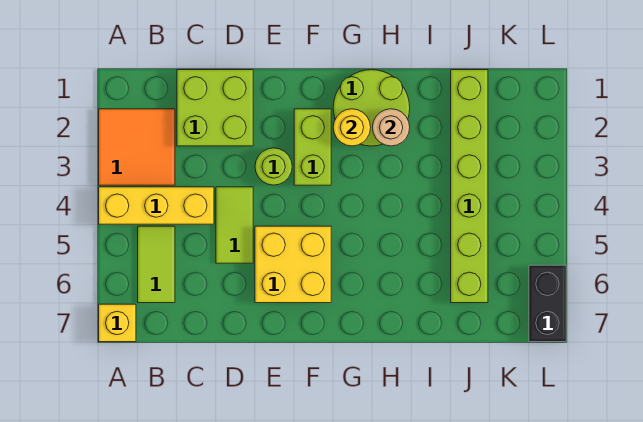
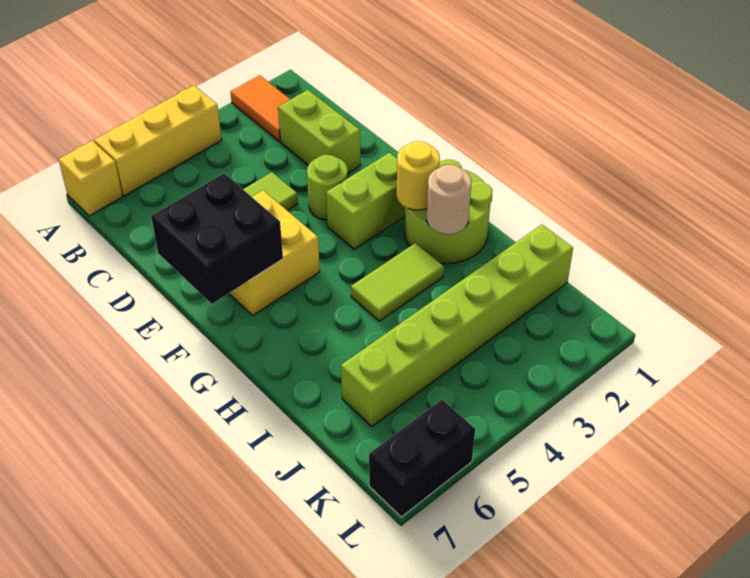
orange 2x2 tile [99,109,175,185] -> orange 1x2 tile [231,75,290,141]
yellow 1x3 brick [99,187,214,224] -> yellow 1x3 brick turned to [94,86,222,196]
lime 1x2 tile [138,226,175,303] -> lime 1x2 tile moved to [351,243,444,321]
lime 2x2 brick [177,70,253,146] -> lime 1x2 brick [278,90,361,173]
none -> black 2x2 brick [151,173,283,304]

